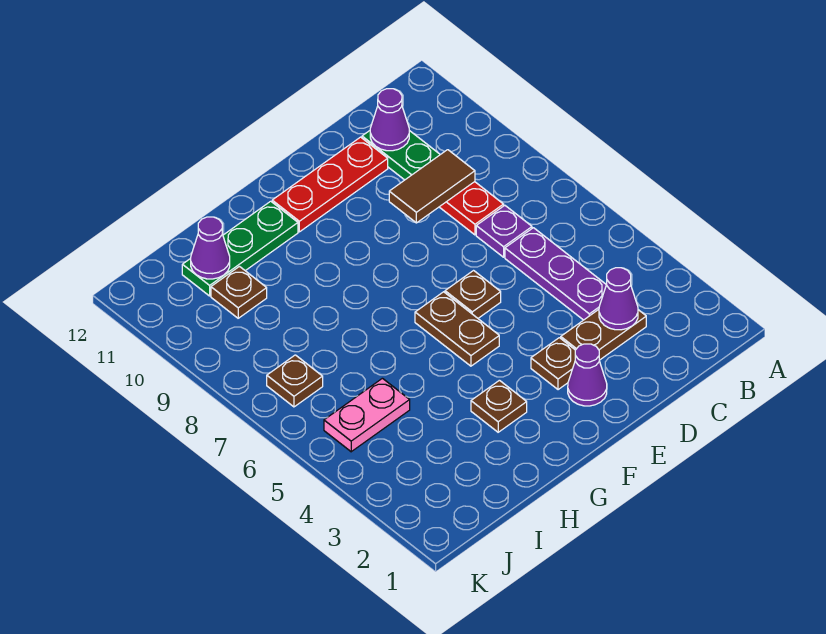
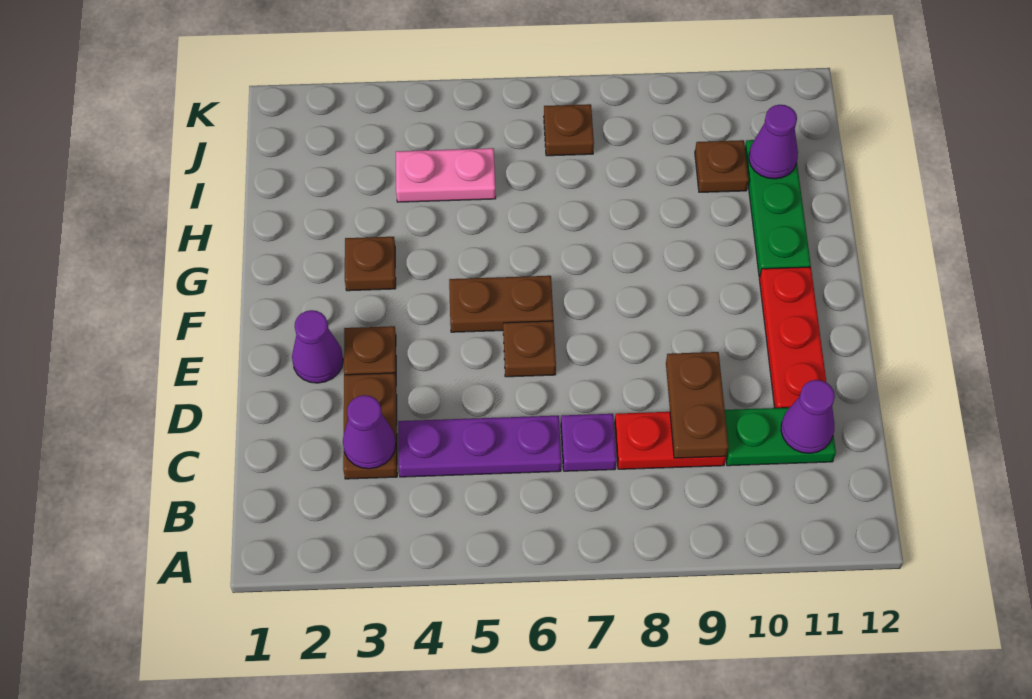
brown 1x2 tile [389,150,475,223] -> brown 1x2 plate [666,352,728,458]
pink 1x2 plate [324,378,410,452] -> pink 1x2 plate turned to [396,148,496,202]

